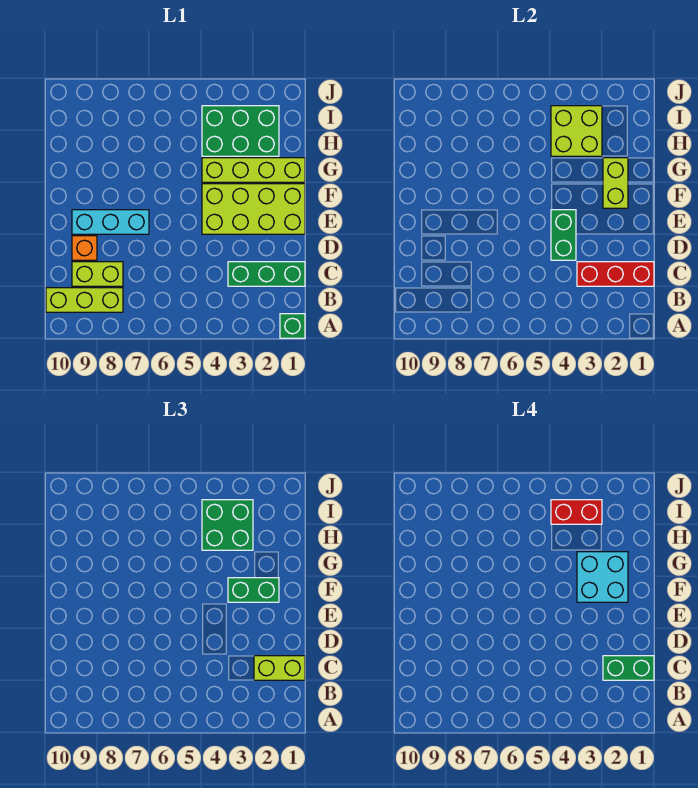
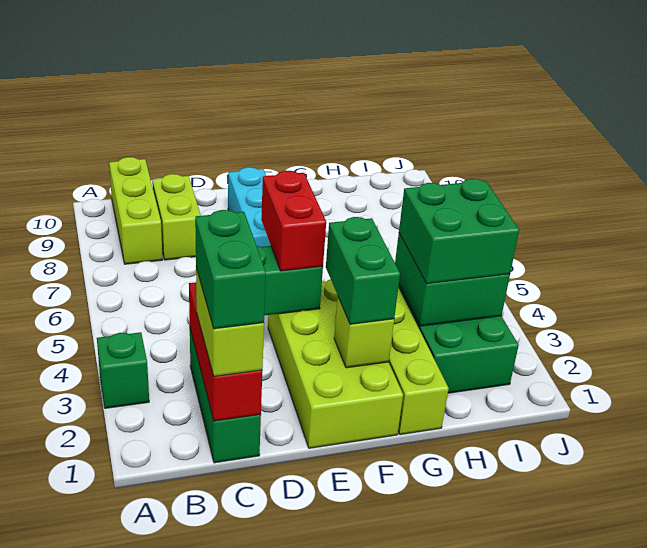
green 1x1 brick [280,314,305,338] -> green 1x1 brick moved to [97,332,149,408]
orange 1x1 brick [72,236,97,260] -> none
lime 1x2 brick [603,158,628,208] -> lime 1x1 brick [334,298,394,368]
cyan 2x2 brick [577,552,628,602] -> none
lime 2x2 brick [551,106,602,156] -> green 2x2 brick [395,233,510,326]
red 1x2 brick [551,500,602,524] -> red 1x2 brick moved to [261,171,326,271]

